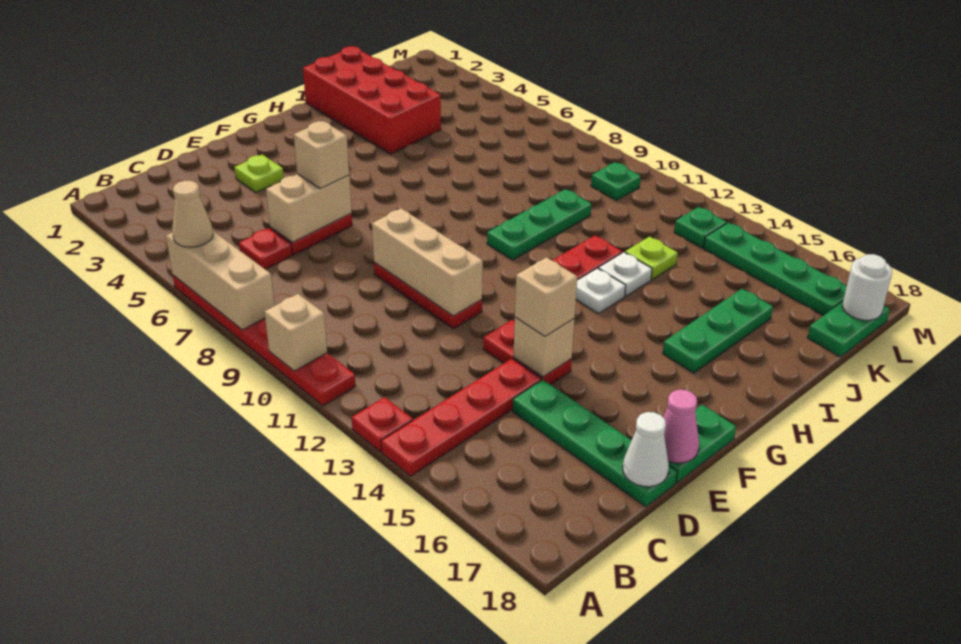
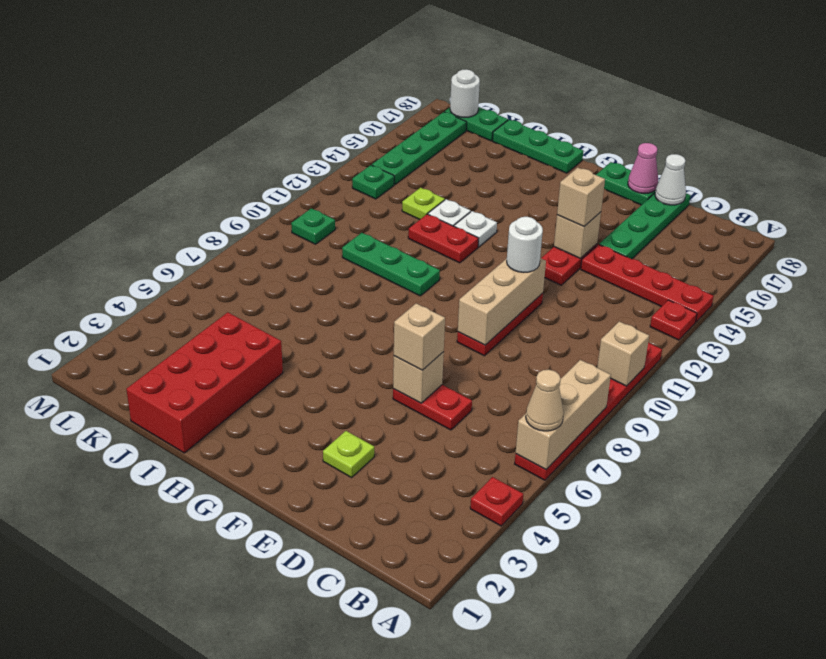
red 1x1 plate [239,228,292,269] -> red 1x1 plate moved to [470,477,523,526]
tan 1x2 brick [266,174,352,242] -> tan 1x1 brick [393,352,444,403]
none -> white 1x1 round brick [507,217,543,272]
green 1x3 plate [663,289,773,373] -> green 1x3 plate moved to [493,120,583,173]

